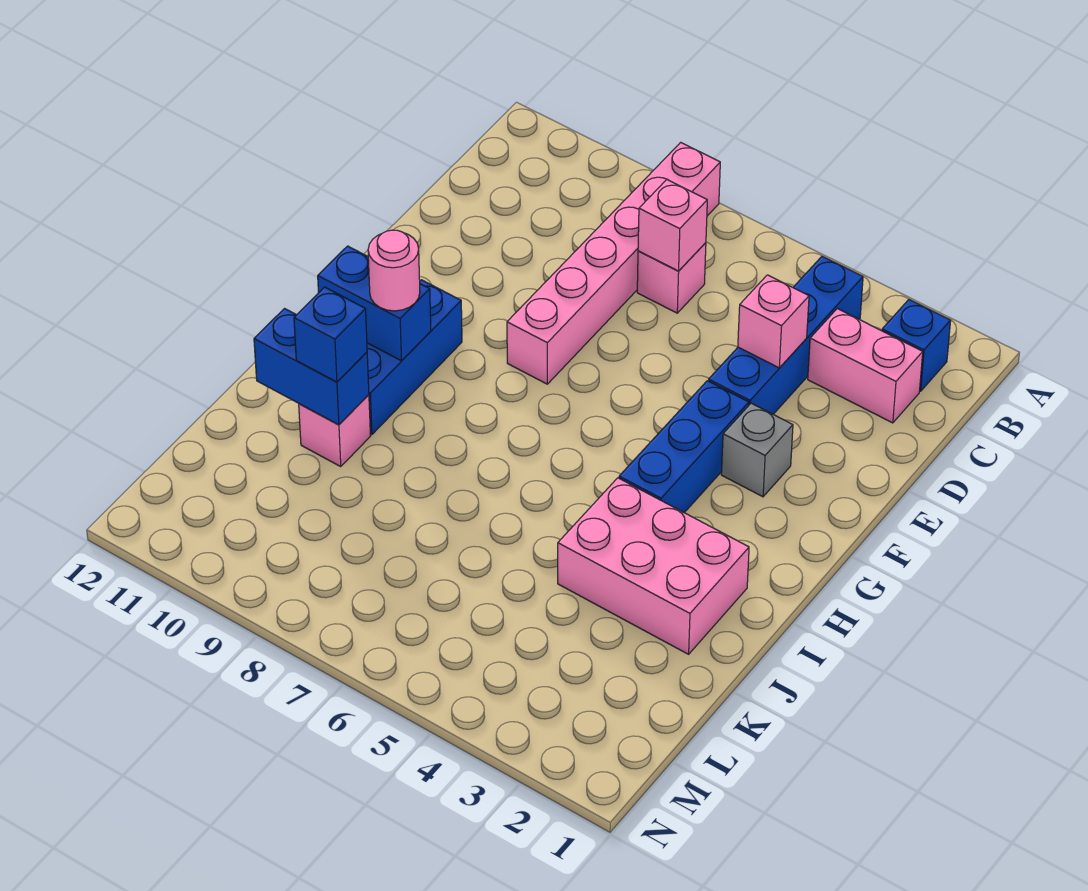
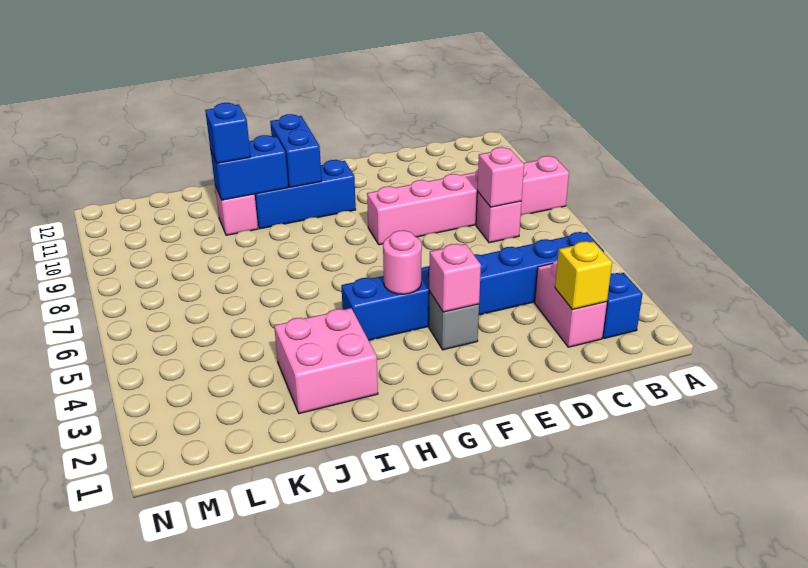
none -> yellow 1x1 brick [555,241,612,310]
pink 1x1 brick [738,275,809,368] -> pink 1x1 brick moved to [429,244,481,312]
pink 1x1 round brick [368,230,420,311] -> pink 1x1 round brick moved to [383,230,422,294]
pink 2x3 brick [558,478,749,654] -> pink 2x2 brick [274,308,378,414]
blue 1x2 brick [254,309,369,425] -> blue 1x2 brick turned to [210,135,288,200]

